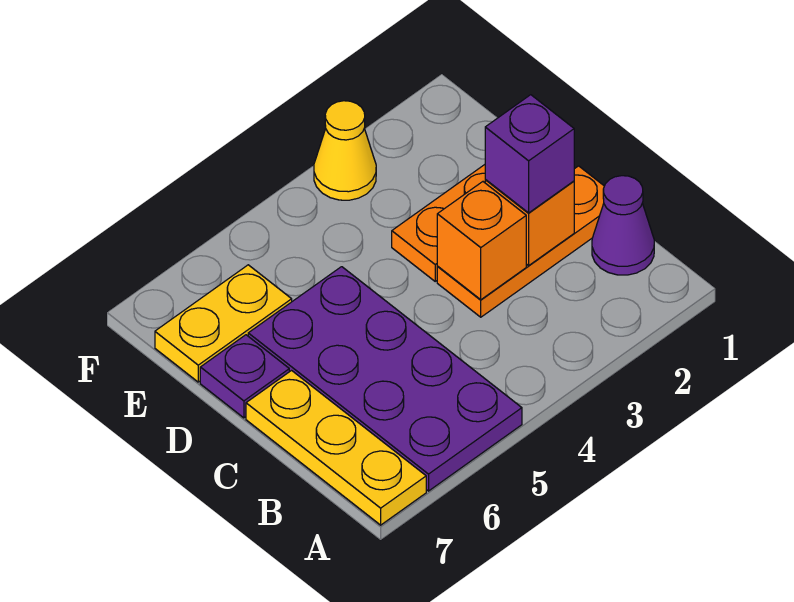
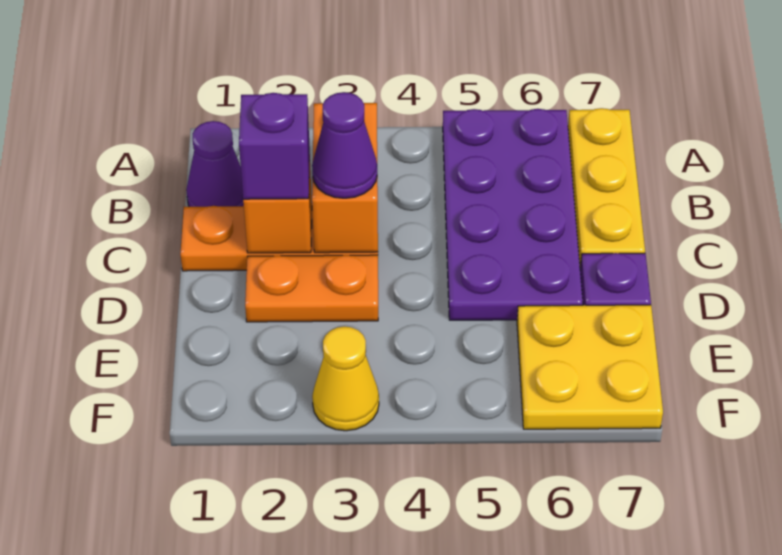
orange 1x1 brick [437,182,526,300] -> orange 1x2 brick [312,103,378,253]
none -> purple 1x1 cone [312,92,377,198]
yellow 1x2 plate [155,265,292,382] -> yellow 2x2 plate [517,305,663,429]

